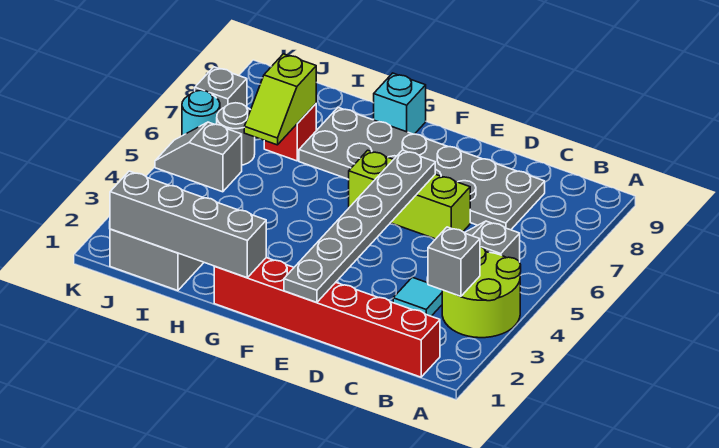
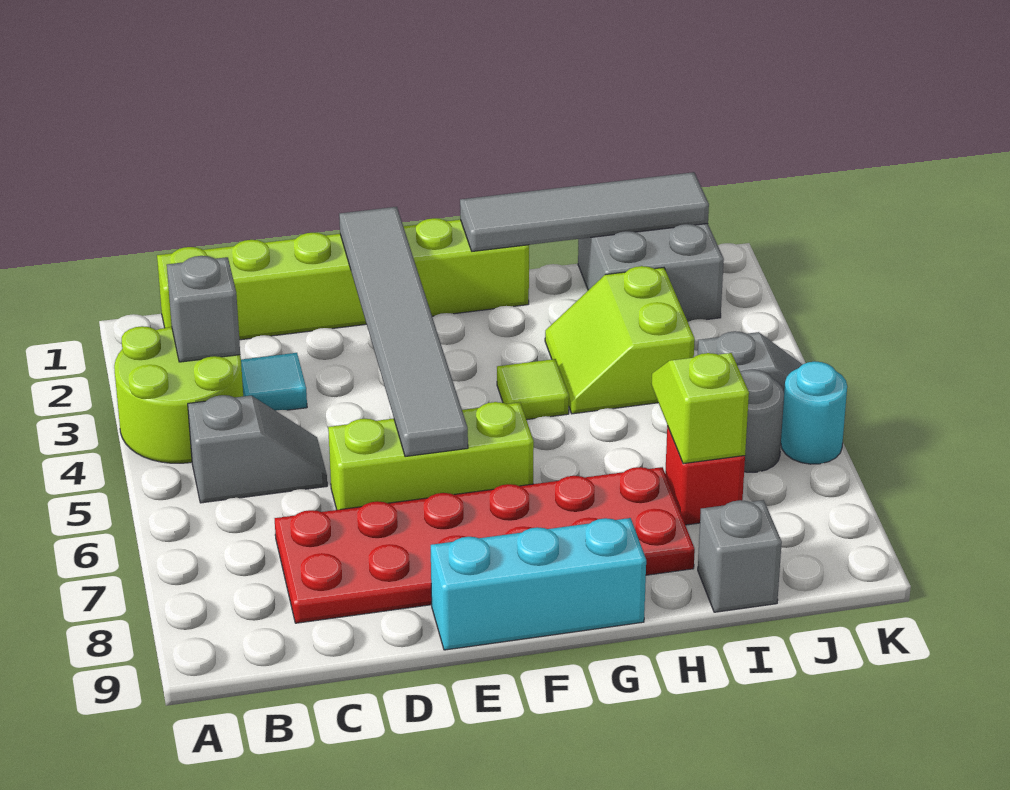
red 1x6 brick [214,258,440,377] -> lime 1x6 brick [157,218,529,340]
grey 2x6 plate [299,108,545,230] -> red 2x6 plate [275,467,695,623]
grey 1x6 plate [284,150,435,303] -> grey 1x6 tile [339,207,468,457]
grey 1x4 brick [110,171,266,278] -> grey 1x4 tile [460,172,709,251]
none -> lime 1x1 tile [497,359,569,420]
cyan 1x1 brick [374,73,426,134] -> cyan 1x3 brick [431,518,646,650]
none -> lime 2x2 slope [545,266,695,414]
grey 1x1 brick [195,67,247,110] -> grey 1x1 brick moved to [698,500,782,612]

